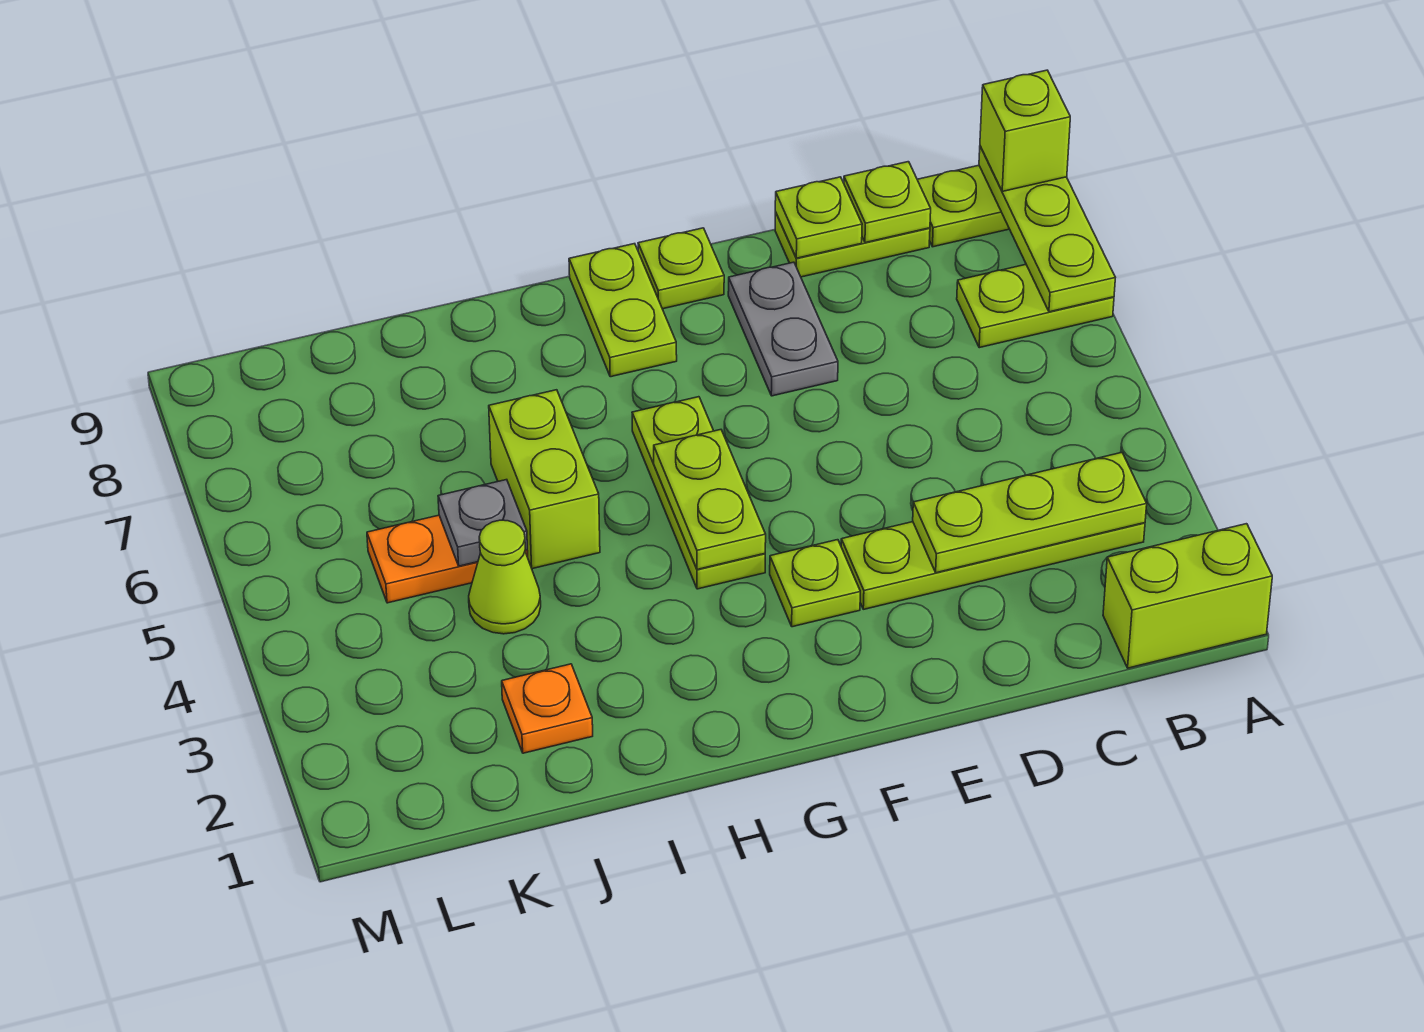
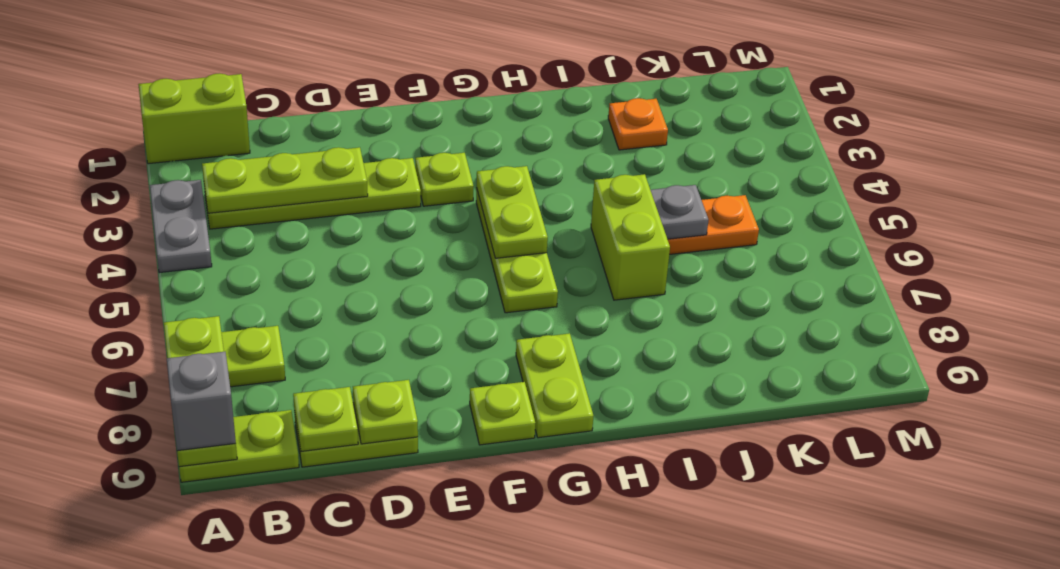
lime 1x1 brick [980,70,1070,191] -> grey 1x1 brick [167,352,236,451]
grey 1x2 plate [728,262,838,396] -> grey 1x2 plate moved to [150,180,212,273]
lime 1x1 cone [469,520,541,634] -> none

